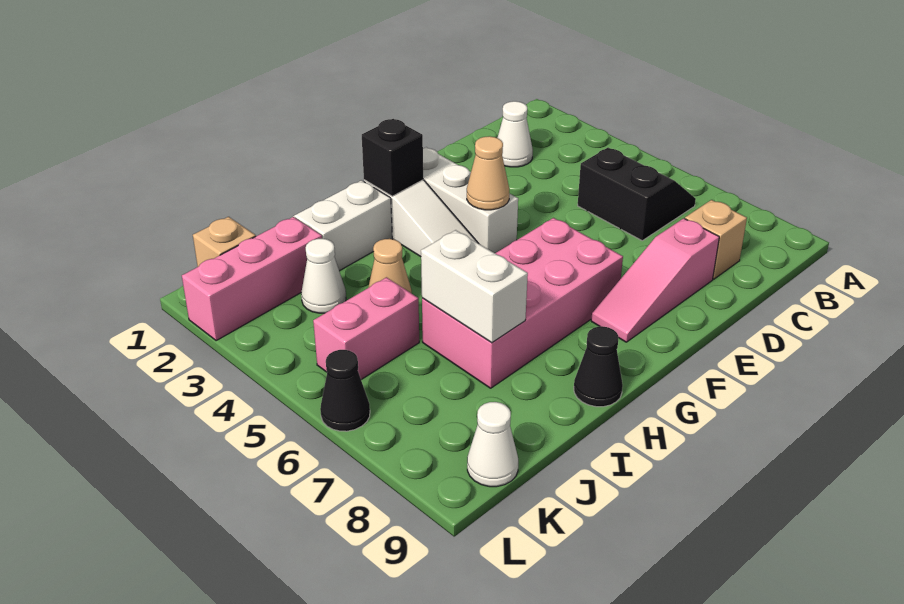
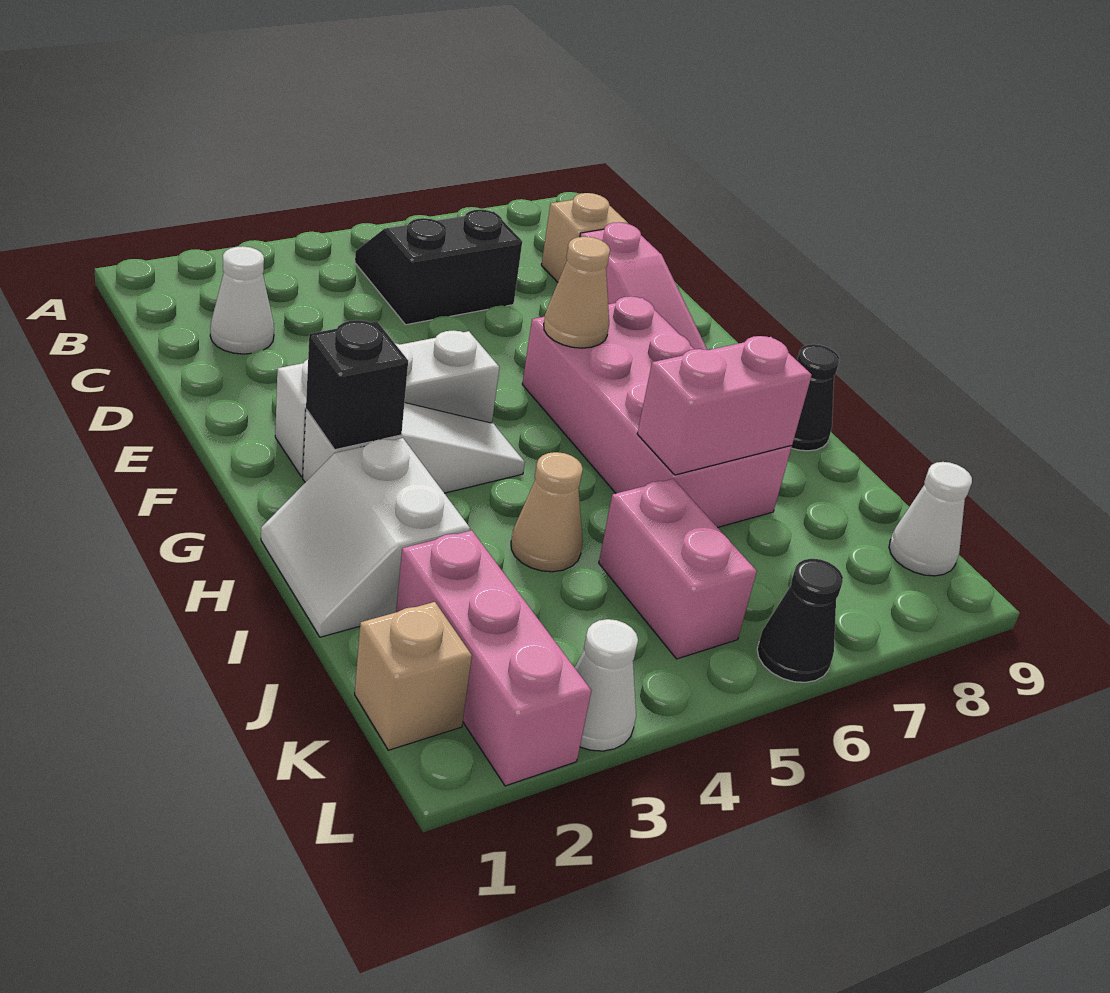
tan 1x1 cone [467,136,509,210] -> tan 1x1 cone moved to [544,237,610,348]
white 1x2 brick [421,230,528,343] -> pink 1x2 brick [637,336,812,475]
white 1x1 cone [301,239,346,313] -> white 1x1 cone moved to [575,619,638,751]

